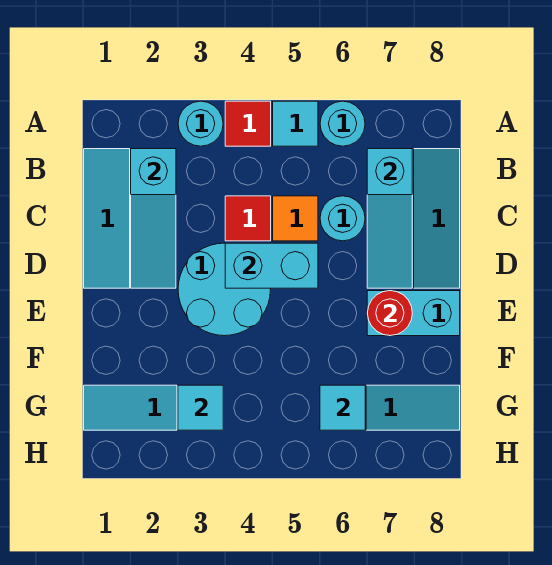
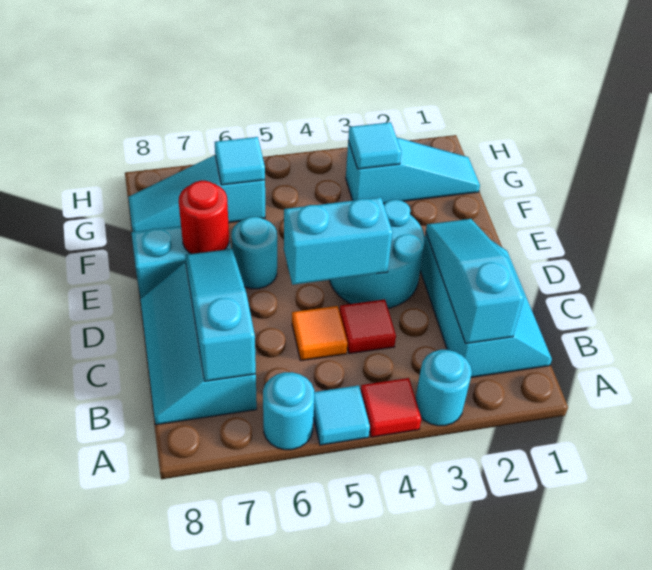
cyan 1x1 round brick [320,196,365,241] -> cyan 1x1 round brick moved to [231,217,277,289]

